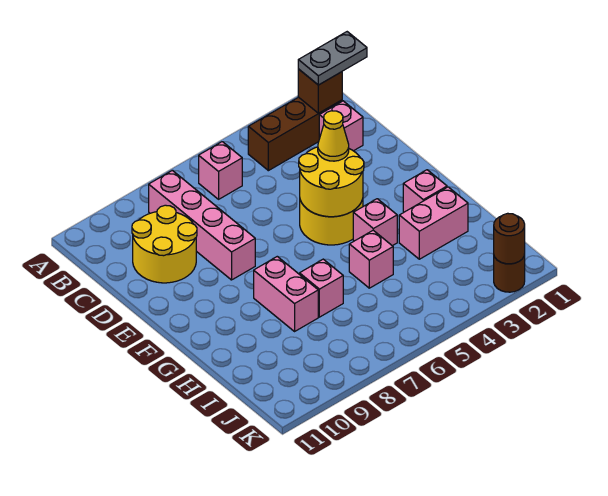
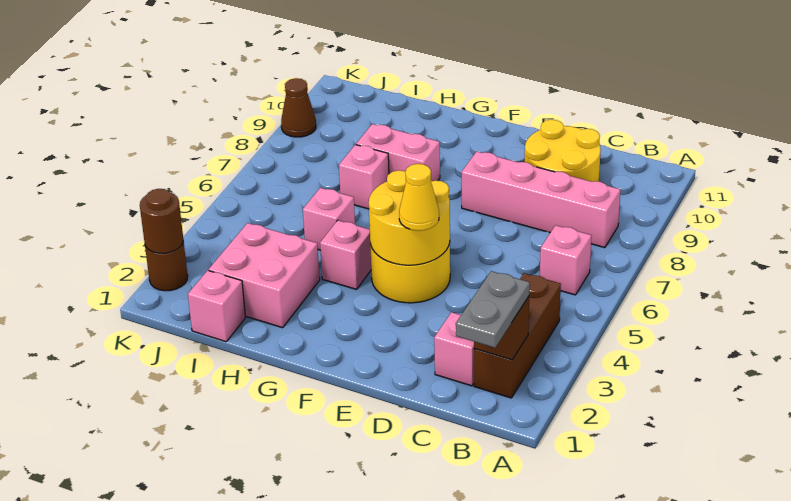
pink 1x1 brick [403,170,447,212] -> pink 1x1 brick moved to [188,270,246,342]
pink 1x2 brick [399,187,468,259] -> pink 2x2 brick [209,223,320,328]
none -> brown 1x1 cone [281,78,316,137]

